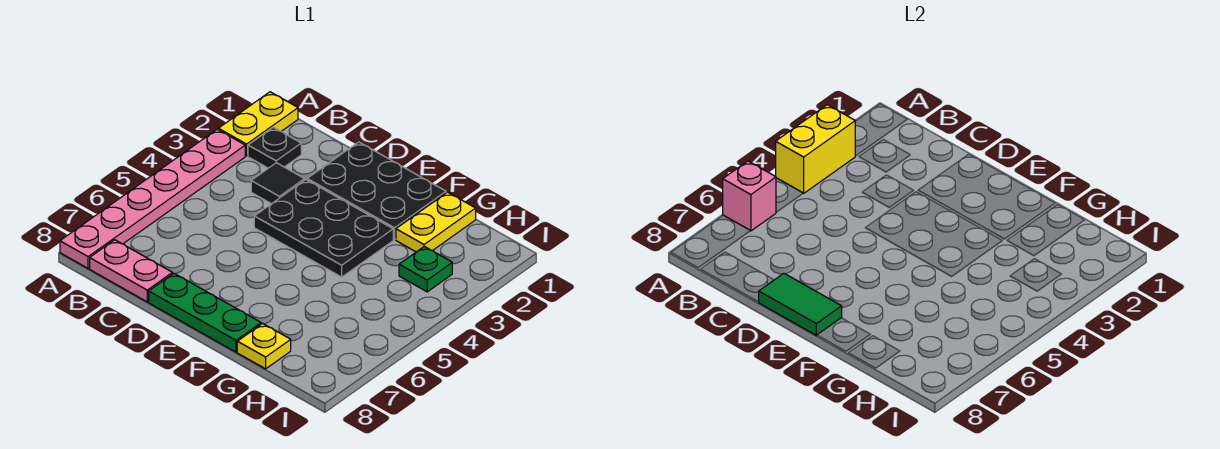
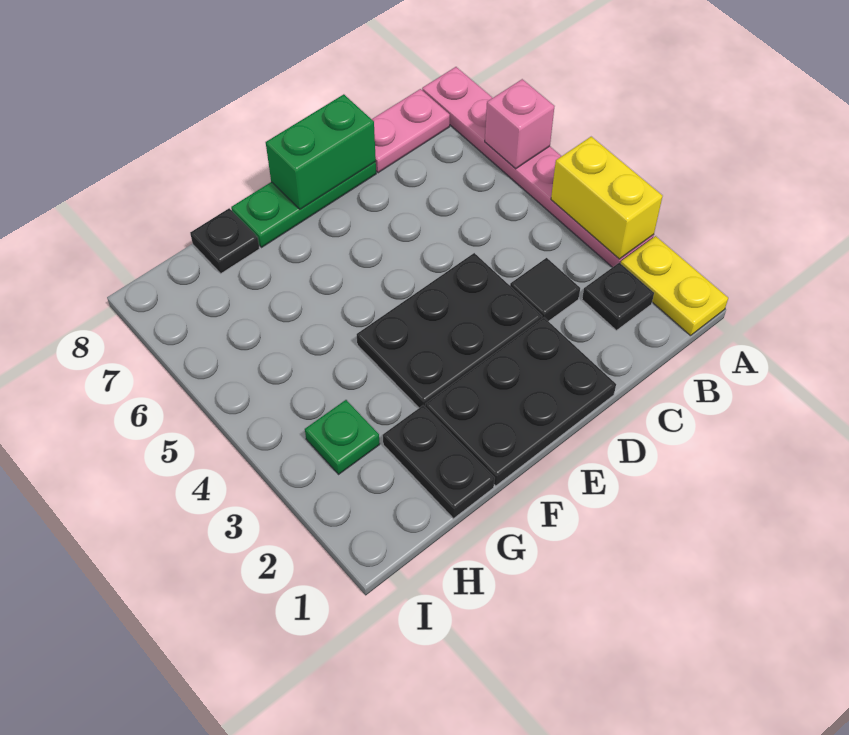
green 1x2 tile [758,273,842,335] -> green 1x2 brick [266,94,376,209]
yellow 1x2 plate [396,192,476,252] -> black 1x2 plate [383,405,495,519]
yellow 1x1 plate [237,323,291,369] -> black 1x1 plate [190,208,260,274]

